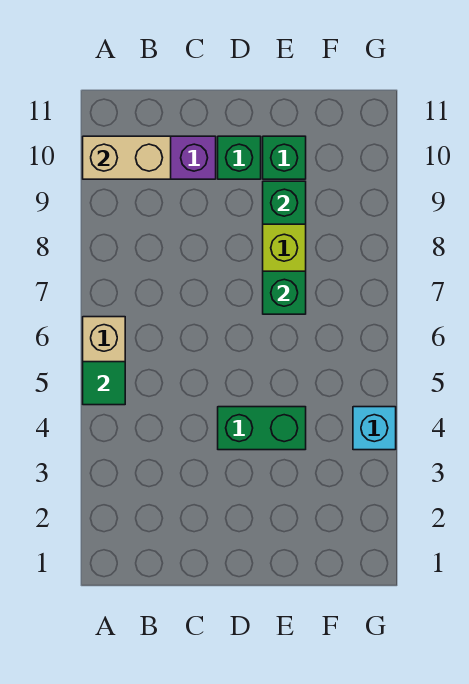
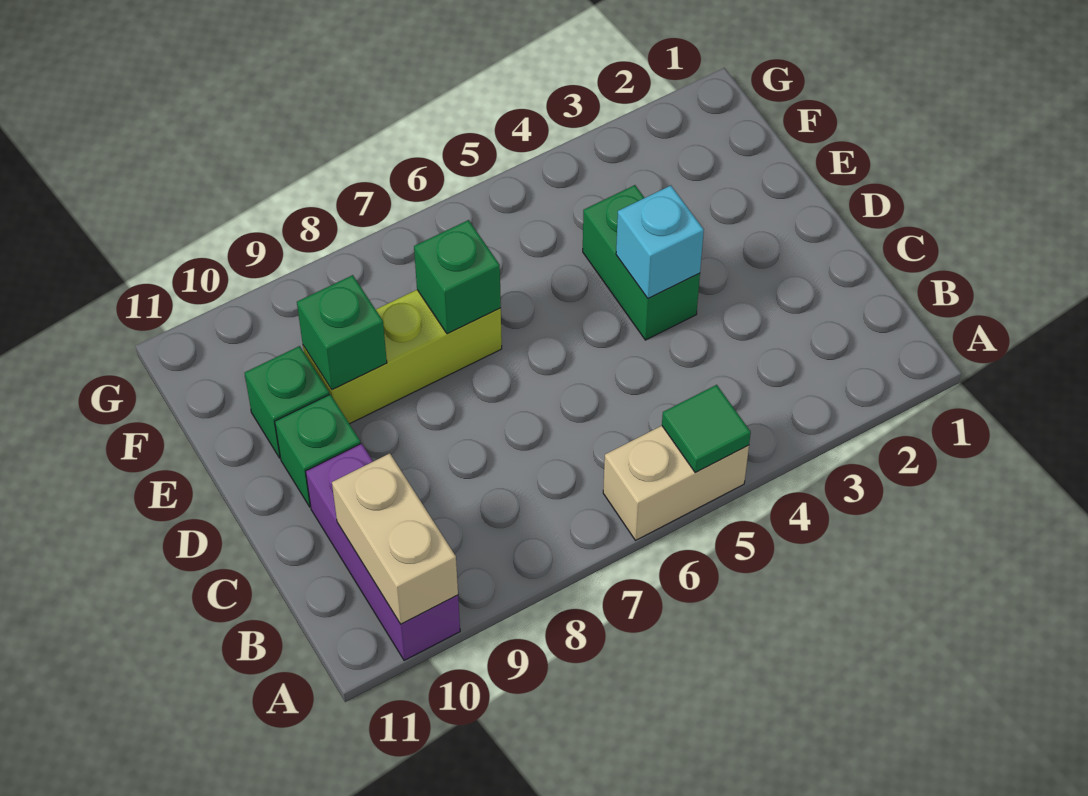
cyan 1x1 brick [353,407,396,450] -> cyan 1x1 brick moved to [616,186,704,299]

